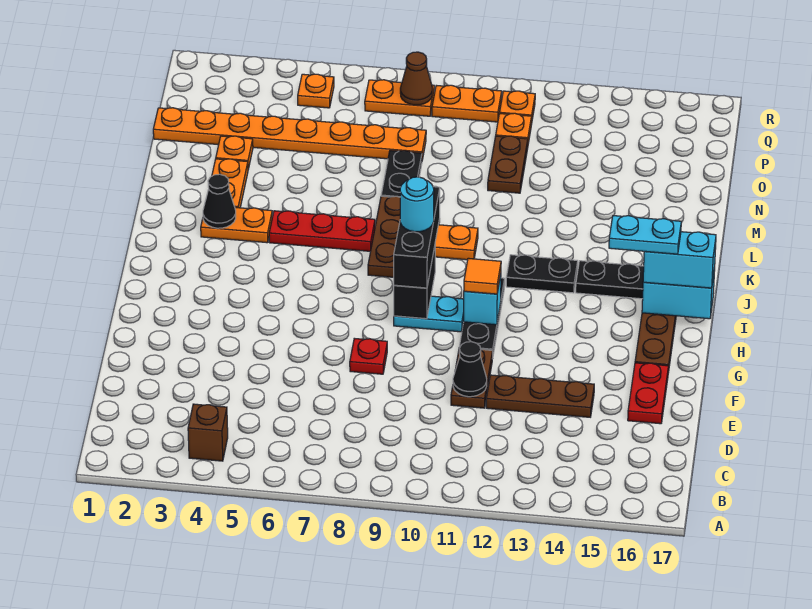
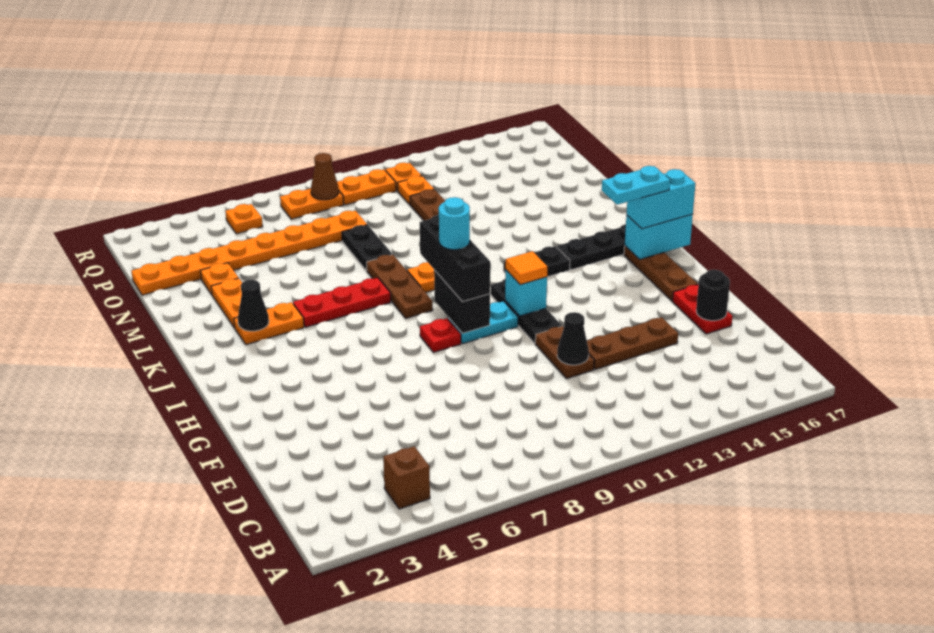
none -> black 1x1 round brick [696,270,730,321]
red 1x1 plate [350,338,387,374] -> red 1x1 plate moved to [420,318,461,353]

